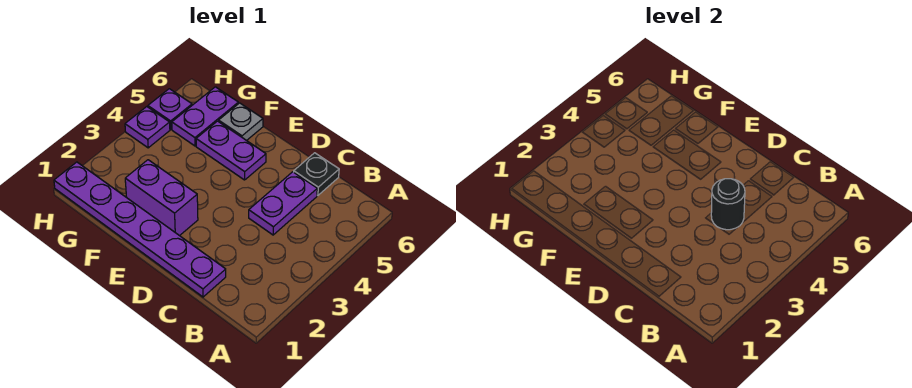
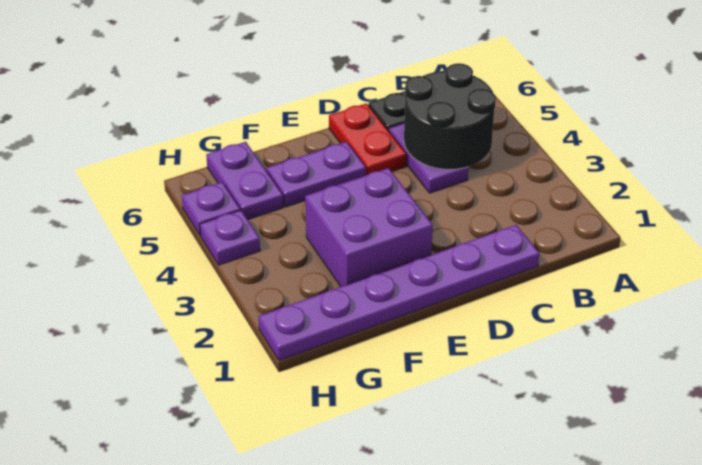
black 1x1 round brick [711,179,745,230] -> black 2x2 round brick [404,63,496,169]
none -> red 1x2 plate [329,103,407,175]
purple 1x2 brick [125,160,198,236] -> purple 2x2 brick [305,168,433,287]
grey 1x1 plate [219,103,263,141] -> none

